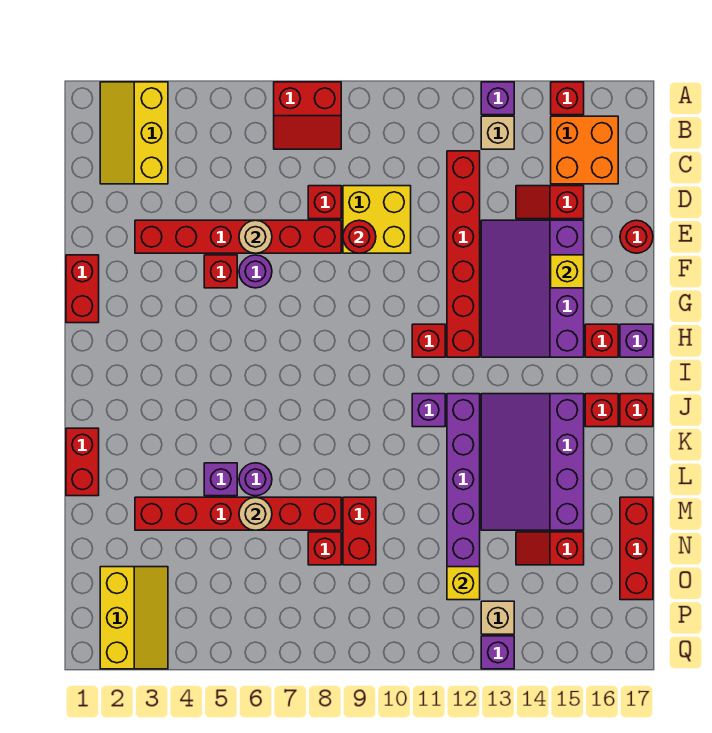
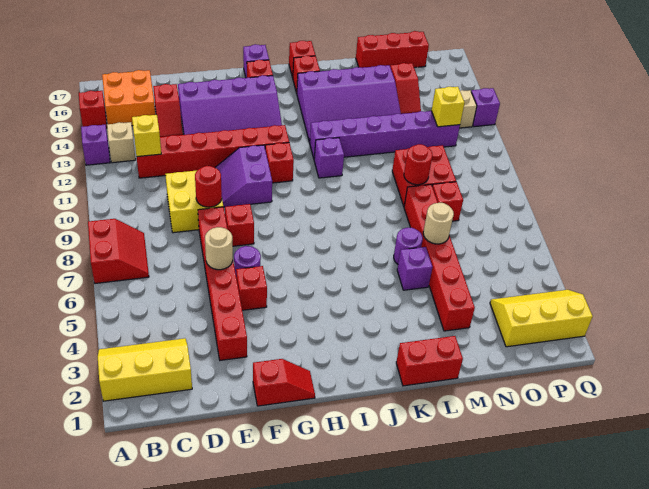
yellow 2x3 slope [100,82,168,184] -> yellow 2x3 slope turned to [98,338,192,401]
red 1x1 brick [308,186,341,219] -> red 1x1 brick moved to [225,204,254,246]
red 1x1 round brick [620,220,653,253] -> red 1x1 round brick moved to [404,144,432,185]
red 1x2 brick [66,255,99,323] -> red 1x2 slope [253,359,315,406]
none -> purple 2x2 slope [215,145,272,207]
yellow 1x1 brick [551,255,584,288] -> yellow 1x1 brick moved to [132,115,161,157]
red 1x2 brick [343,497,376,565] -> red 2x2 brick [392,145,456,206]

